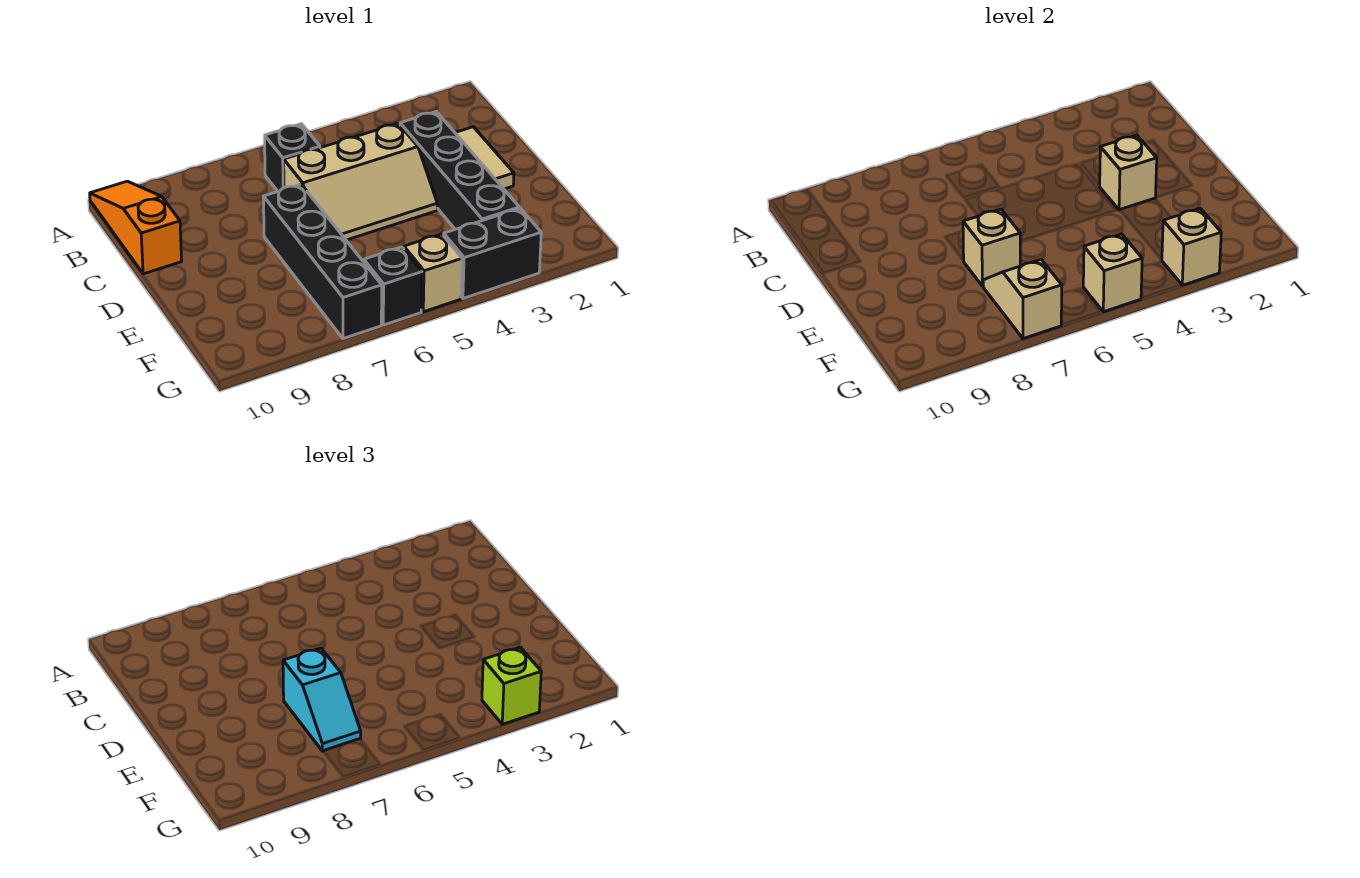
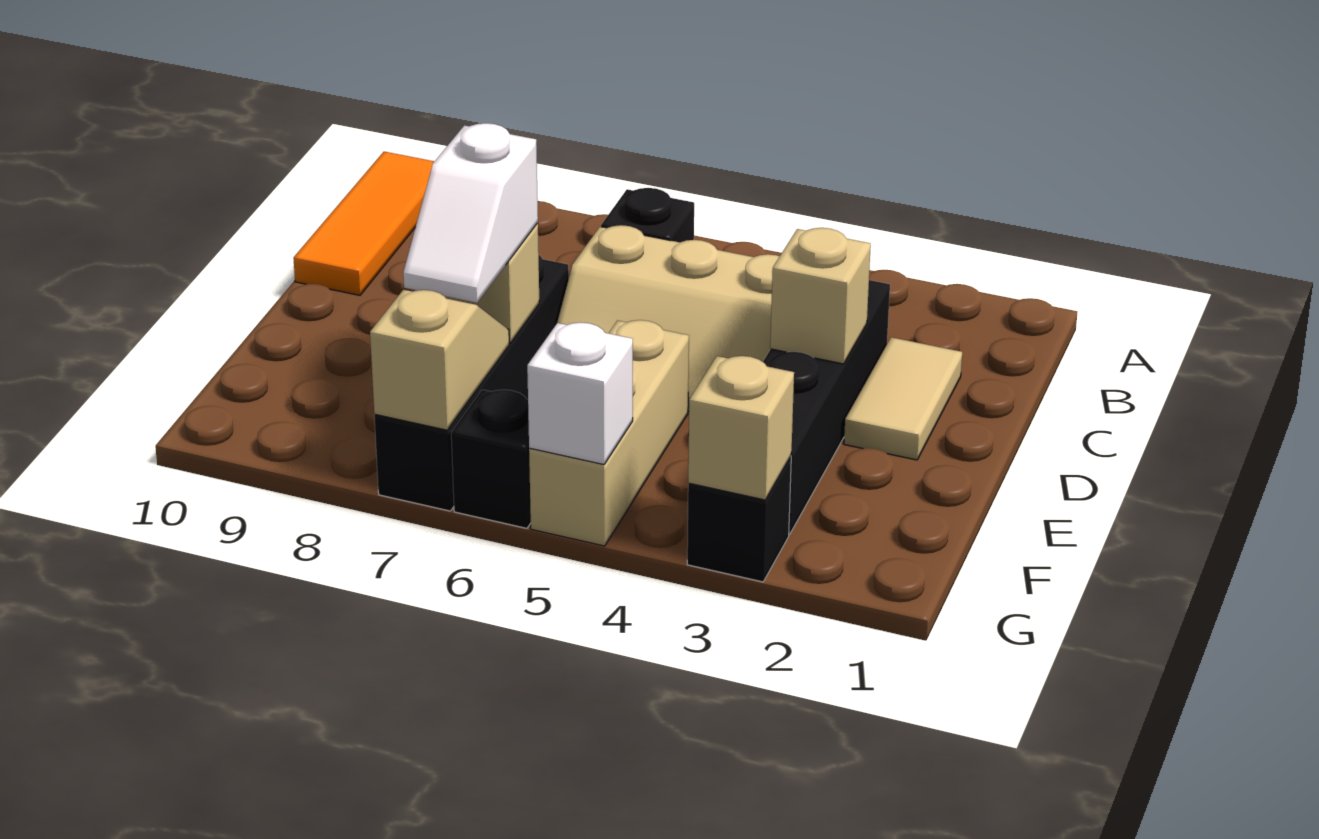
orange 1x3 slope [90,181,182,274] -> orange 1x3 tile [293,152,434,295]
cyan 1x2 slope [283,648,361,751] -> white 1x2 slope [403,123,538,303]
black 1x2 brick [444,208,541,298] -> black 1x1 brick [687,457,791,582]
lime 1x1 brick [482,647,541,724] -> none
tan 1x1 brick [404,234,462,312] -> tan 1x3 brick [529,320,689,546]
tan 1x1 brick [1083,234,1142,312] -> white 1x1 brick [527,322,633,465]

